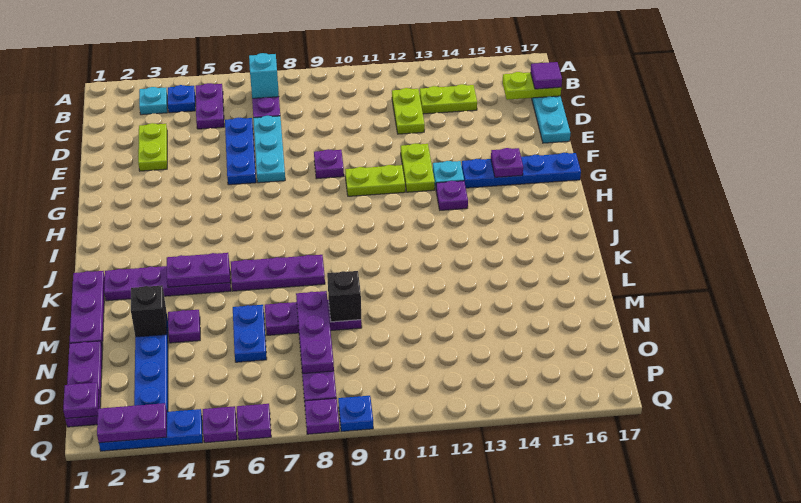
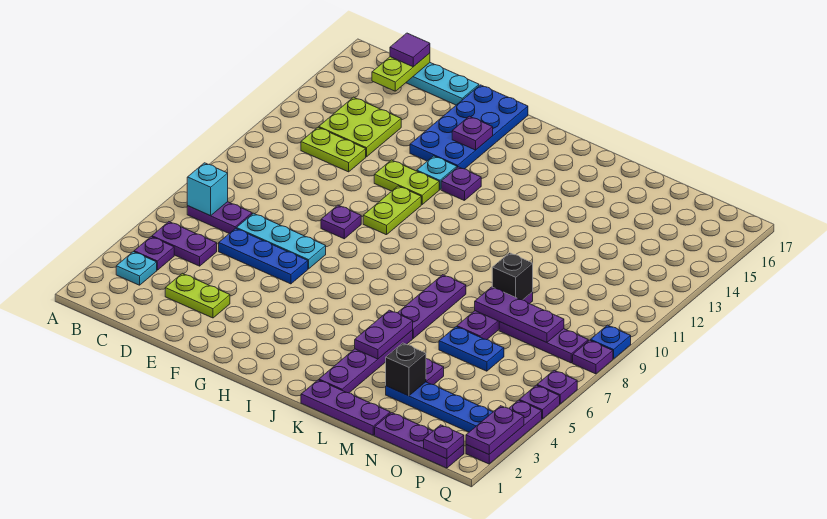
blue 1x1 plate [168,85,195,113] -> purple 1x1 plate [134,237,174,270]
lime 1x2 plate [420,84,477,114] -> lime 2x2 plate [319,97,401,157]
blue 1x4 plate [462,153,581,188] -> blue 2x4 plate [410,85,528,169]
blue 1x3 plate [99,409,203,451] -> purple 1x3 plate [466,400,542,464]

